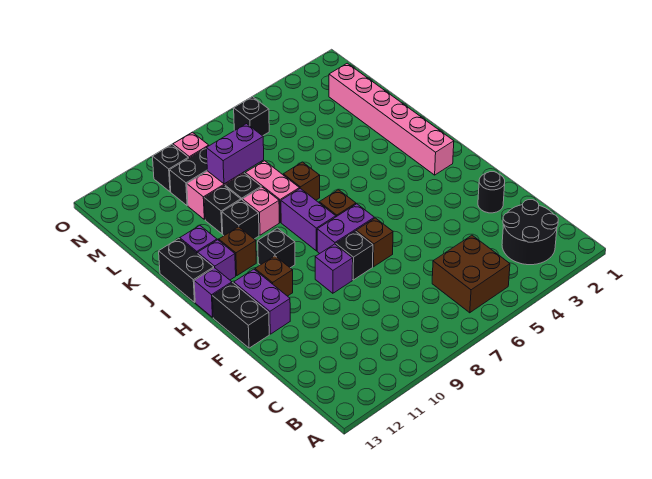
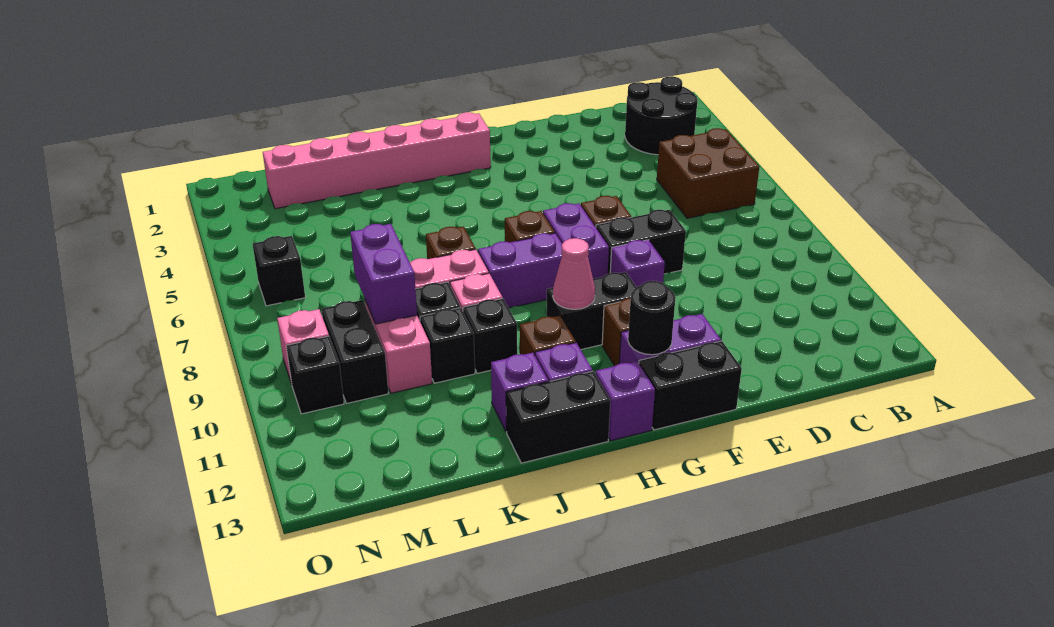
black 1x1 round brick [478,172,505,213] -> black 1x1 round brick moved to [628,281,676,355]
black 1x1 brick [336,231,373,280] -> black 1x2 brick [596,210,686,274]
black 1x1 brick [258,228,295,268] -> black 1x2 brick [547,272,636,349]
none -> pink 1x1 cone [553,238,595,309]

